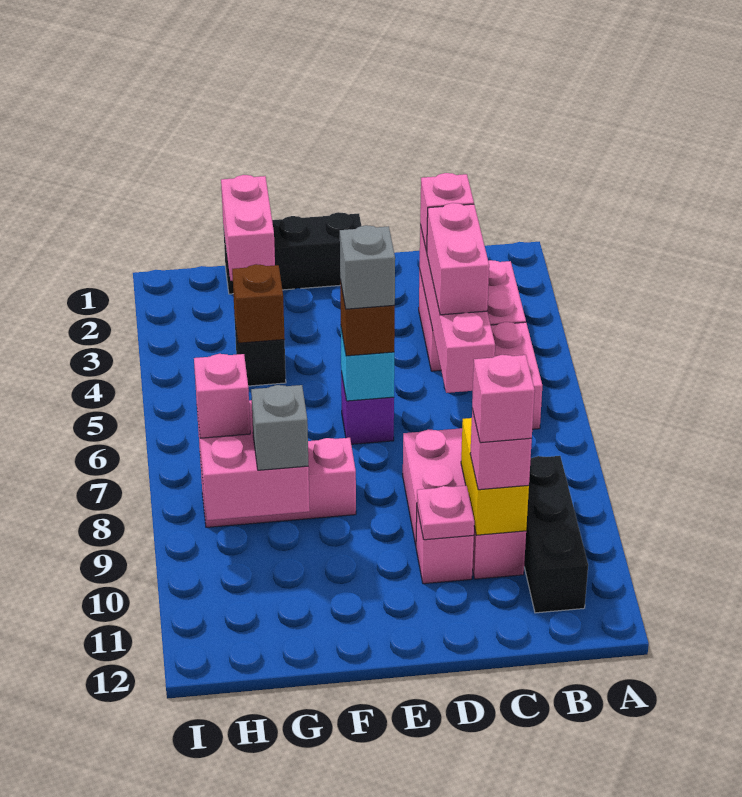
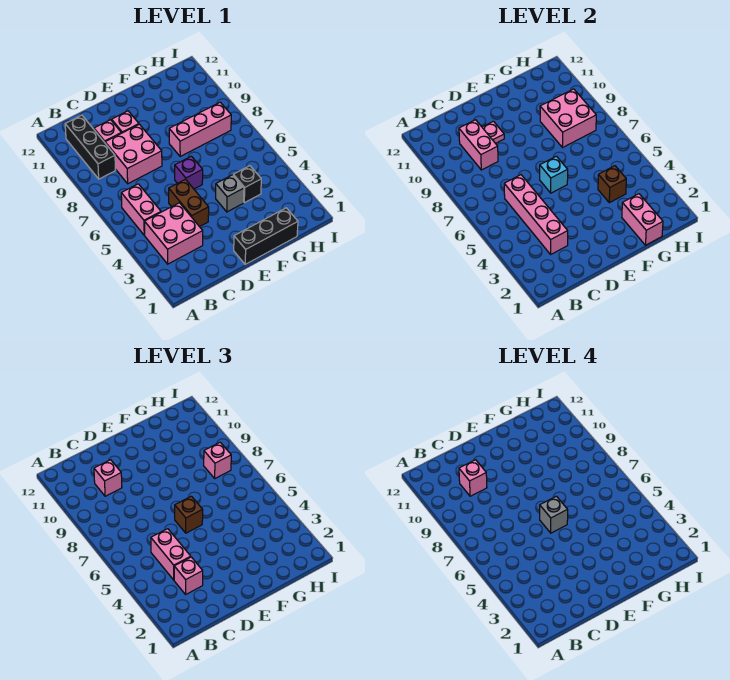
yellow 1x2 brick [461,418,529,535] -> pink 1x2 brick [459,120,498,170]
none -> brown 1x2 brick [169,179,209,227]
grey 1x1 brick [251,385,308,470] -> grey 1x1 brick moved to [216,175,244,212]

